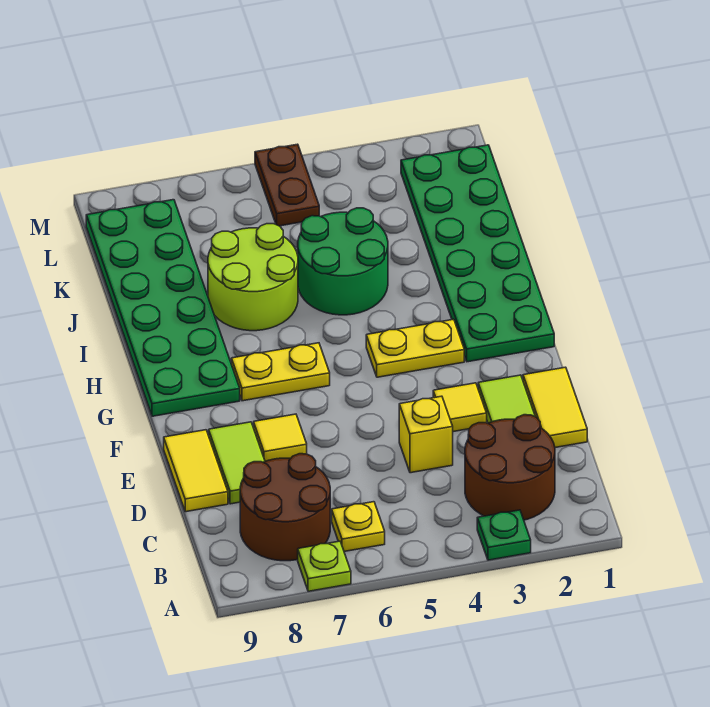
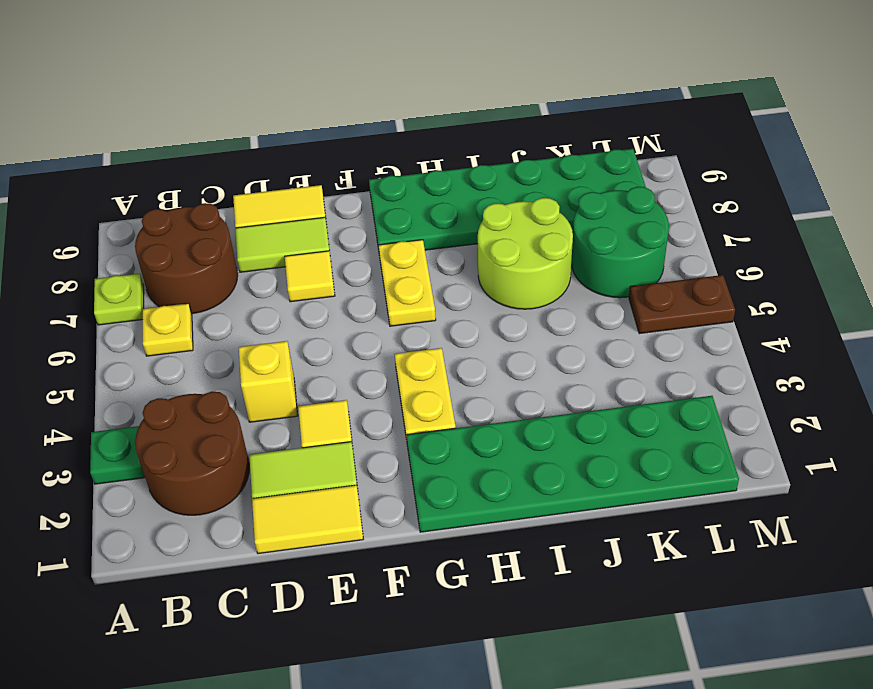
green 2x2 round brick [298,208,388,315] -> green 2x2 round brick moved to [571,187,669,298]

